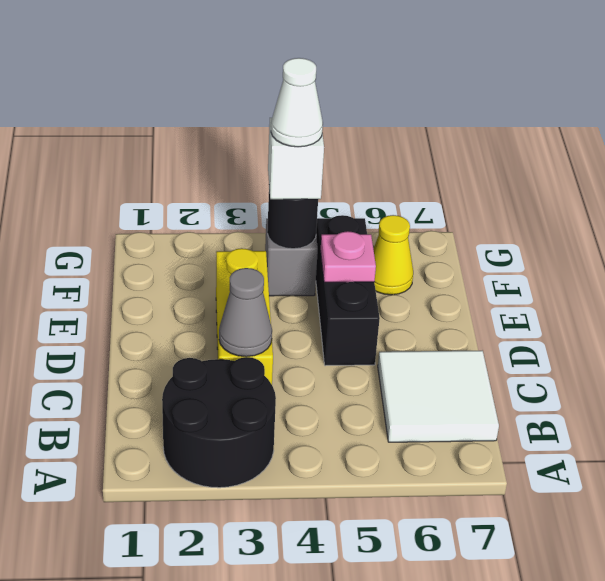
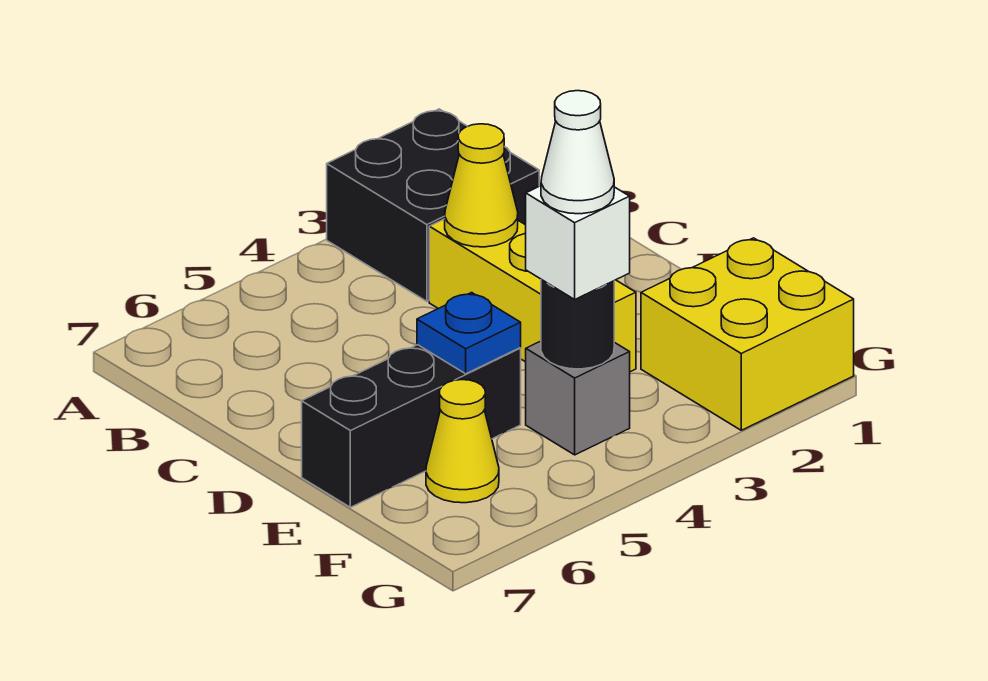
black 2x2 round brick [162,357,276,488] -> black 2x2 brick [327,109,539,301]
white 2x2 tile [378,351,499,442] -> none
grey 1x1 cone [219,268,272,357] -> yellow 1x1 cone [445,124,518,247]
black 1x3 brick [316,215,380,366] -> black 1x3 brick turned to [302,345,521,507]
pink 1x1 plate [321,231,376,282] -> blue 1x1 plate [417,293,521,374]
none -> yellow 2x2 brick [641,238,854,430]

